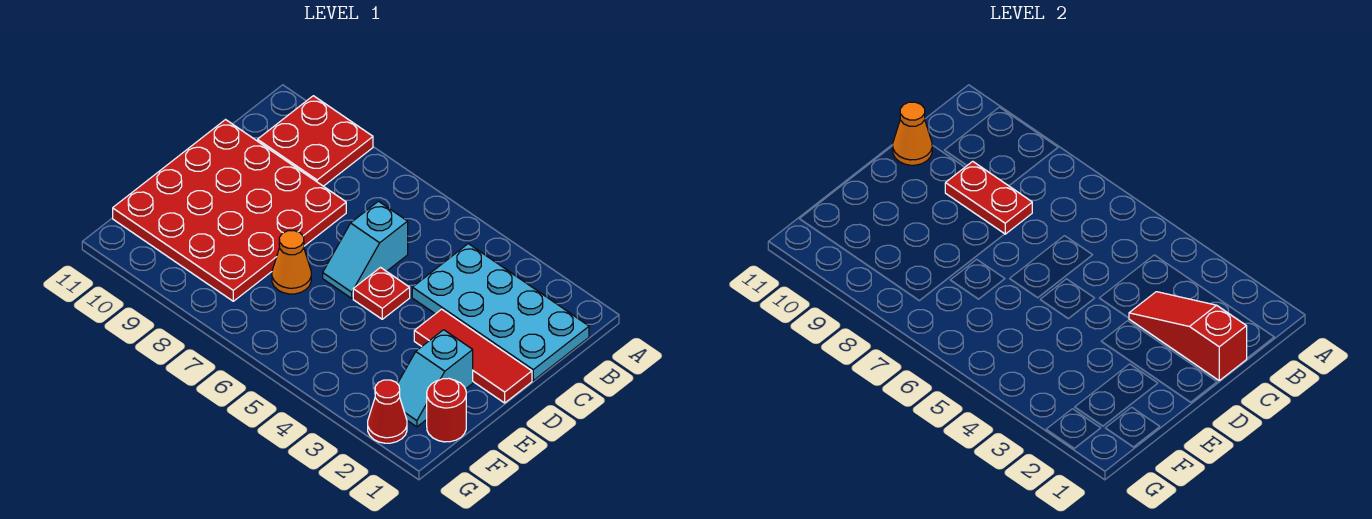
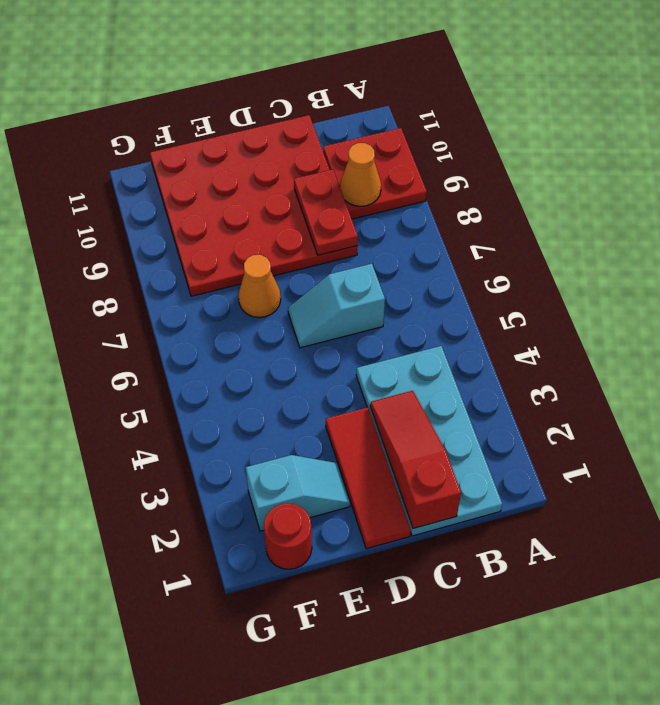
orange 1x1 cone [893,102,932,165] -> orange 1x1 cone moved to [340,143,381,206]
red 1x1 plate [353,268,410,319] -> none
cyan 1x2 slope [398,330,473,427] -> cyan 1x2 slope turned to [246,455,350,531]
red 1x1 cone [368,380,407,443] -> none

